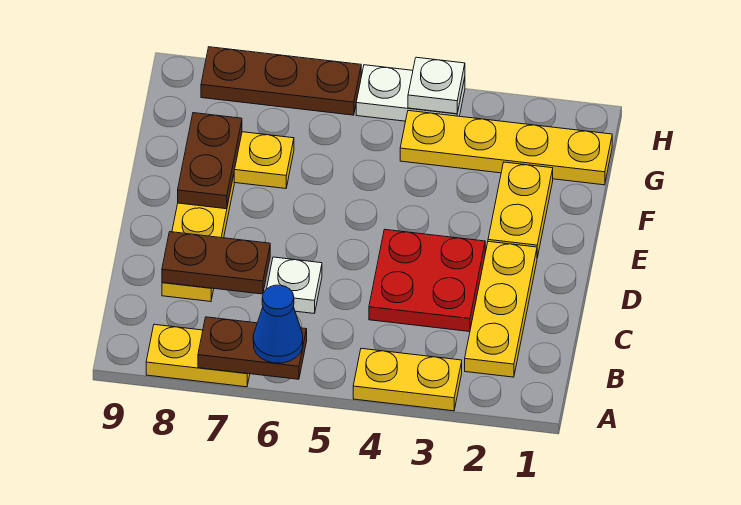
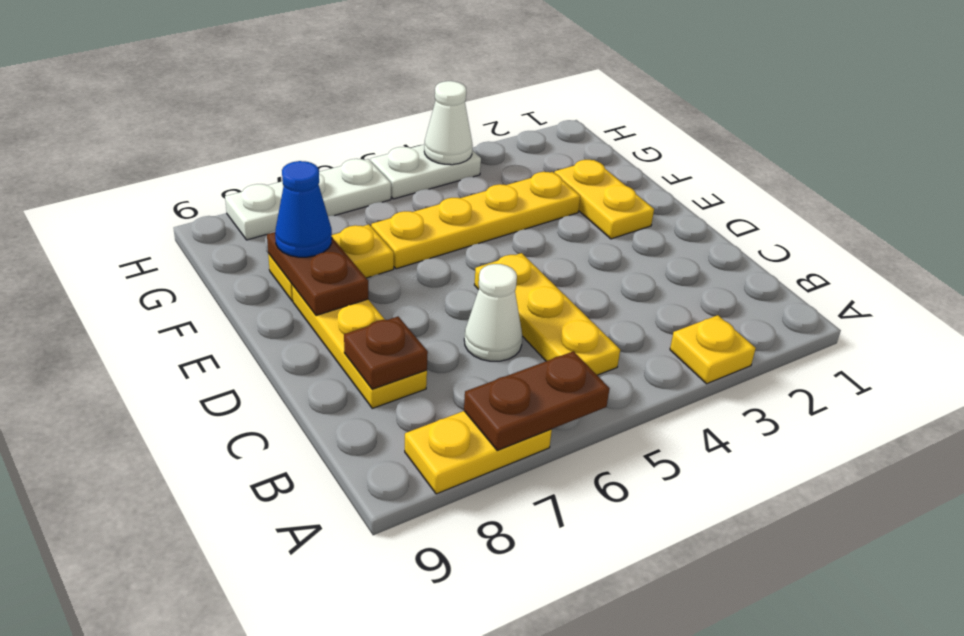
yellow 1x2 plate [353,348,462,411] -> yellow 1x1 plate [670,315,756,384]
blue 1x1 cone [253,285,303,363] -> blue 1x1 cone moved to [275,161,332,257]
yellow 1x3 plate [465,242,537,377] -> yellow 1x3 plate moved to [474,253,620,375]
red 2x2 plate [369,229,485,332] -> none
white 1x1 plate [267,257,322,313] -> white 1x1 cone [464,264,522,361]
brown 1x2 plate [162,232,270,294] -> brown 1x1 plate [344,317,428,389]
yellow 1x4 plate [400,111,612,185] -> yellow 1x4 plate moved to [371,172,580,269]
white 1x1 plate [408,57,465,114] -> white 1x1 cone [424,81,473,165]
brown 1x3 plate [201,47,361,115] -> white 1x3 plate [225,159,391,240]

